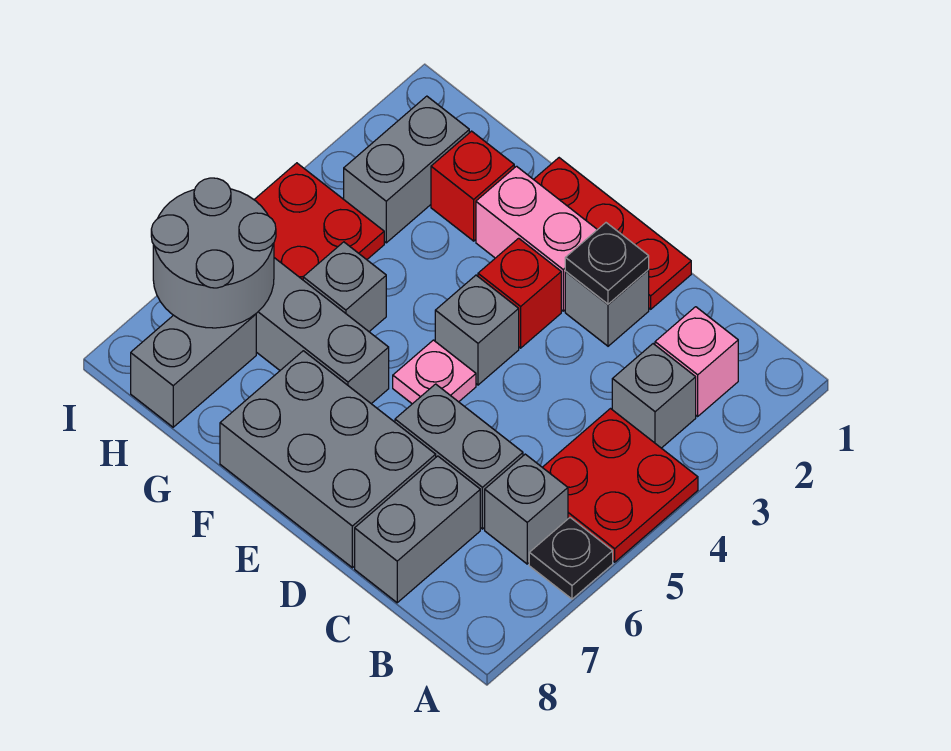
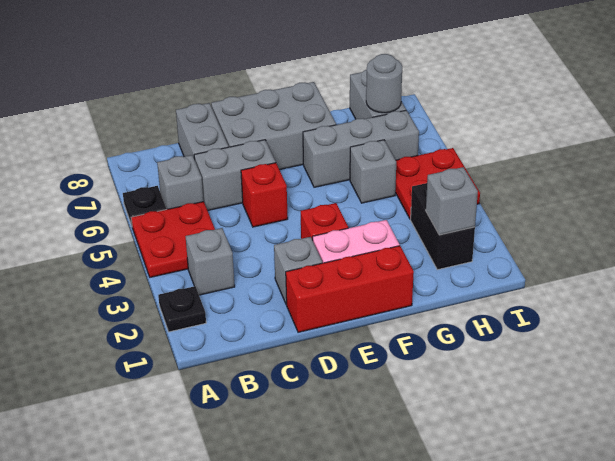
pink 1x1 brick [655,307,738,416] -> none
red 1x3 plate [534,158,691,309] -> red 1x3 brick [286,246,414,332]
black 1x1 plate [565,223,649,304] -> black 1x1 plate moved to [158,286,206,332]
grey 1x1 brick [435,275,519,385] -> grey 1x1 brick moved to [426,167,478,235]
pink 1x1 plate [393,340,476,404] -> none
red 1x1 brick [431,131,514,241] -> red 1x1 brick moved to [241,163,288,227]
grey 1x2 brick [344,96,469,243] -> black 1x2 brick [411,183,475,270]
grey 2x2 round brick [151,178,276,328] -> grey 1x1 round brick [366,54,402,113]

